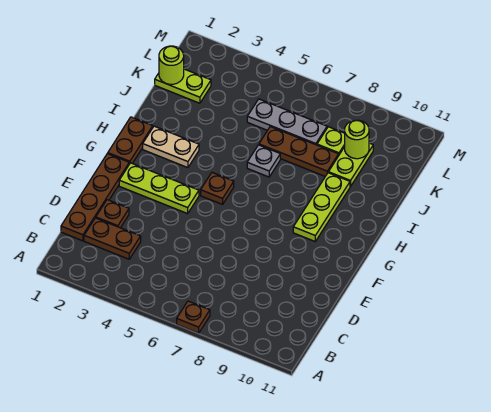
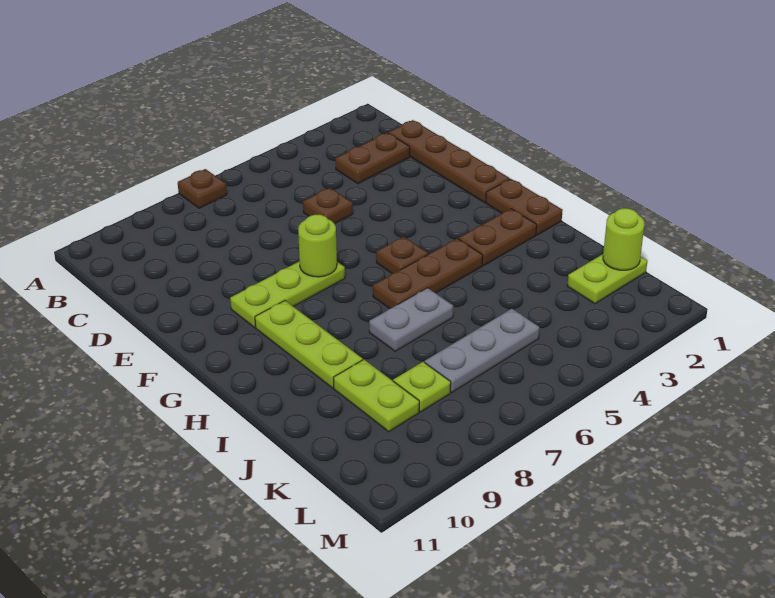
brown 1x1 plate [96,200,129,228] -> brown 1x1 plate moved to [303,188,353,224]
lime 1x3 plate [119,163,199,214] -> lime 1x3 plate moved to [230,261,345,328]
tan 1x2 plate [143,126,199,168] -> brown 1x2 plate [459,209,537,266]
grey 1x1 plate [247,145,280,177] -> grey 1x2 plate [369,288,453,351]
brown 1x3 plate [259,127,339,176] -> brown 1x3 plate moved to [373,238,483,309]
lime 1x1 round brick [345,120,369,159] -> lime 1x1 round brick moved to [298,215,337,277]

